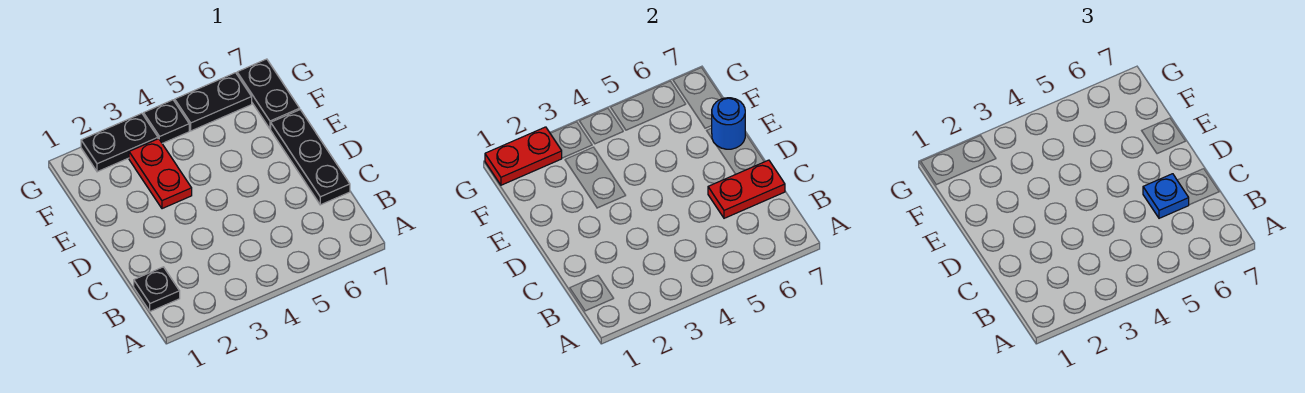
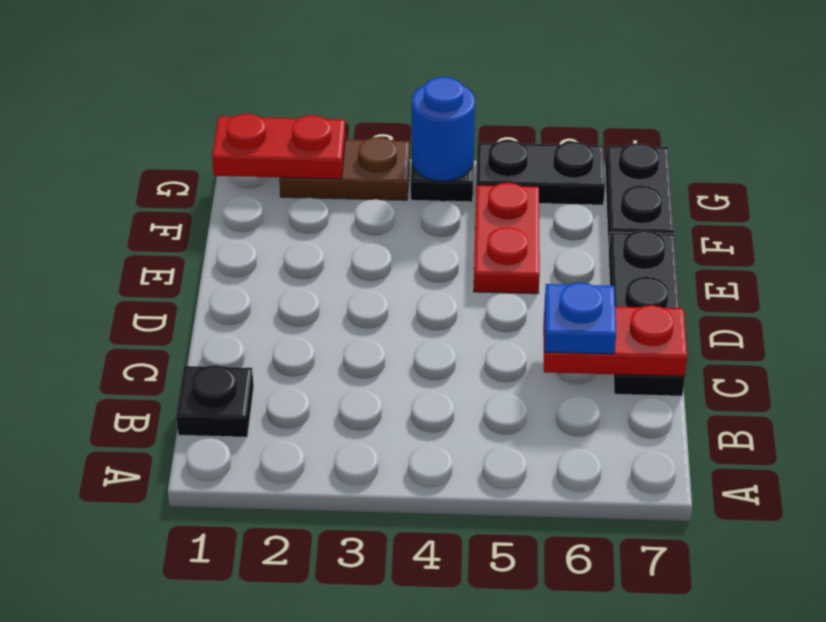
red 1x2 plate [129,139,192,209] -> red 1x2 plate moved to [474,183,540,294]
blue 1x1 round brick [712,98,745,149] -> blue 1x1 round brick moved to [412,77,475,181]
black 1x2 plate [81,113,158,172] -> brown 1x2 plate [279,137,410,200]

